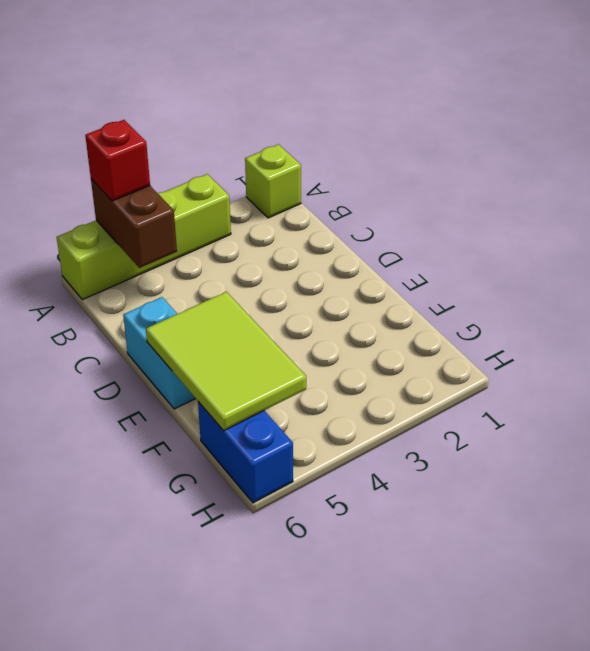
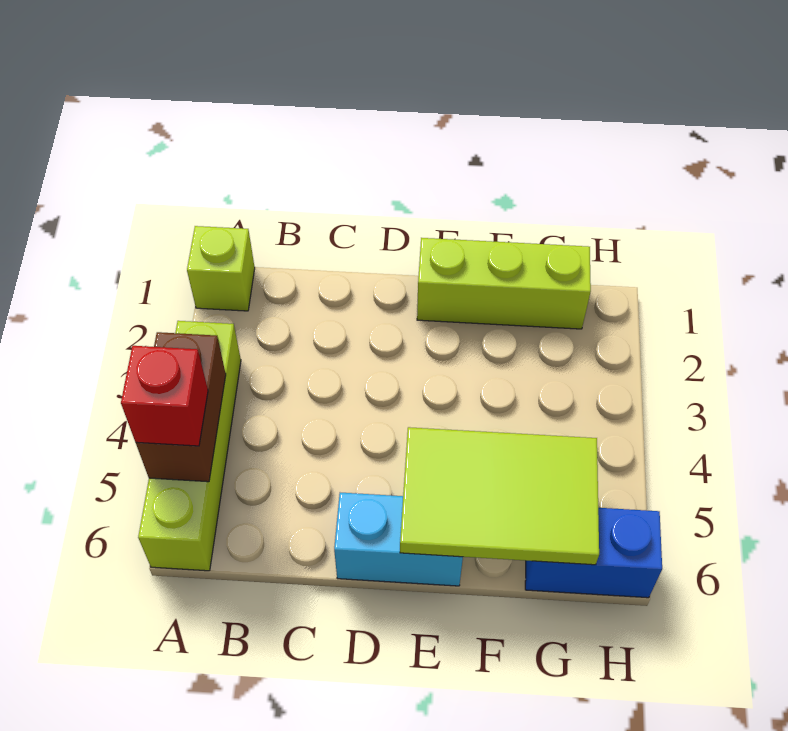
brown 1x2 brick [91,179,177,268] -> brown 1x2 brick turned to [136,332,226,482]
none -> lime 1x3 brick [417,238,591,329]

